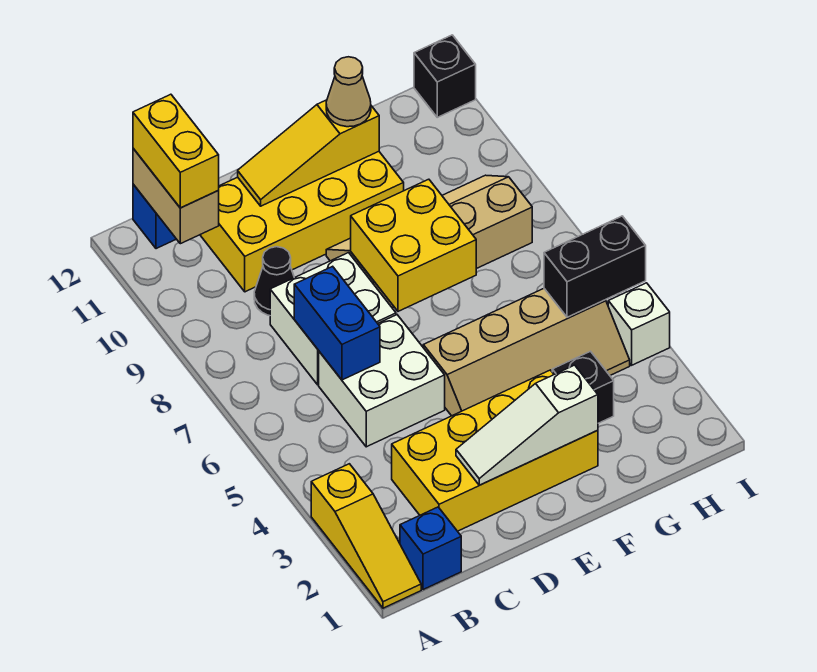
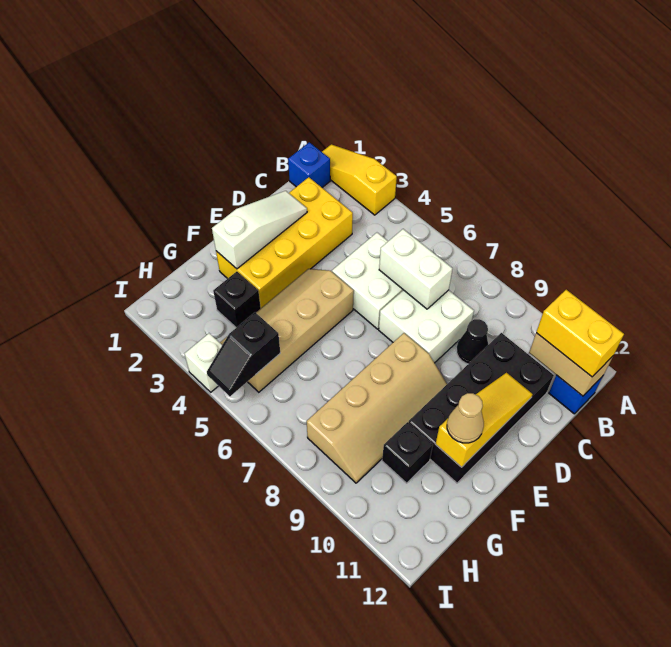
blue 1x2 brick [294,266,380,380] -> white 1x2 brick [379,229,453,309]
yellow 2x4 brick [200,151,404,292] -> black 2x4 brick [408,333,554,483]
yellow 2x2 brick [351,179,476,311] -> none
black 1x2 brick [544,216,646,317] -> black 1x2 slope [207,312,280,396]
black 1x1 brick [414,35,476,117] -> black 1x1 brick moved to [382,422,433,483]

